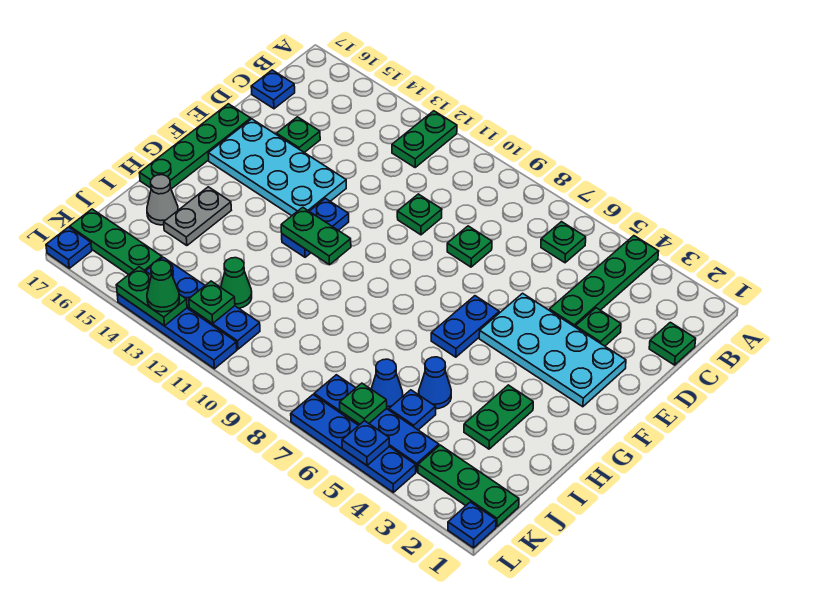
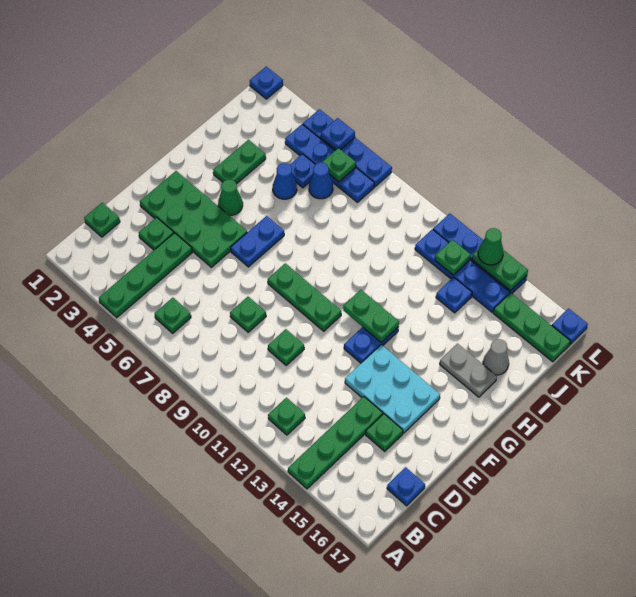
green 1x2 plate [392,111,457,167] -> green 1x1 plate [268,398,305,435]
cyan 2x4 plate [479,293,626,407] -> green 2x4 plate [140,171,247,267]
cyan 2x4 plate [208,119,346,216] -> cyan 2x3 plate [345,345,440,433]
green 1x4 plate [140,104,251,189] -> green 1x4 plate moved to [288,397,383,489]
grey 1x2 plate [164,187,231,246] -> grey 1x2 plate turned to [440,344,497,397]
green 1x1 cone [221,258,252,308] -> green 1x1 cone moved to [218,179,243,215]
none -> blue 1x1 plate [436,277,472,313]
green 1x3 plate [418,445,519,527] -> green 1x3 plate moved to [268,263,341,331]

